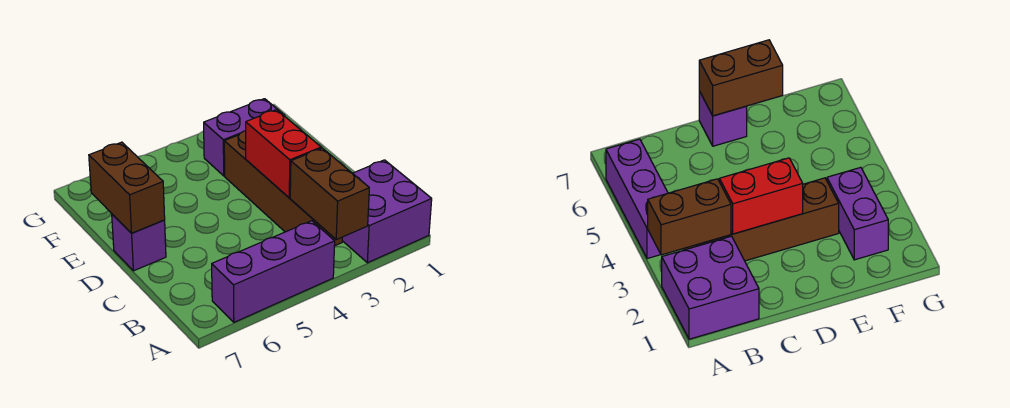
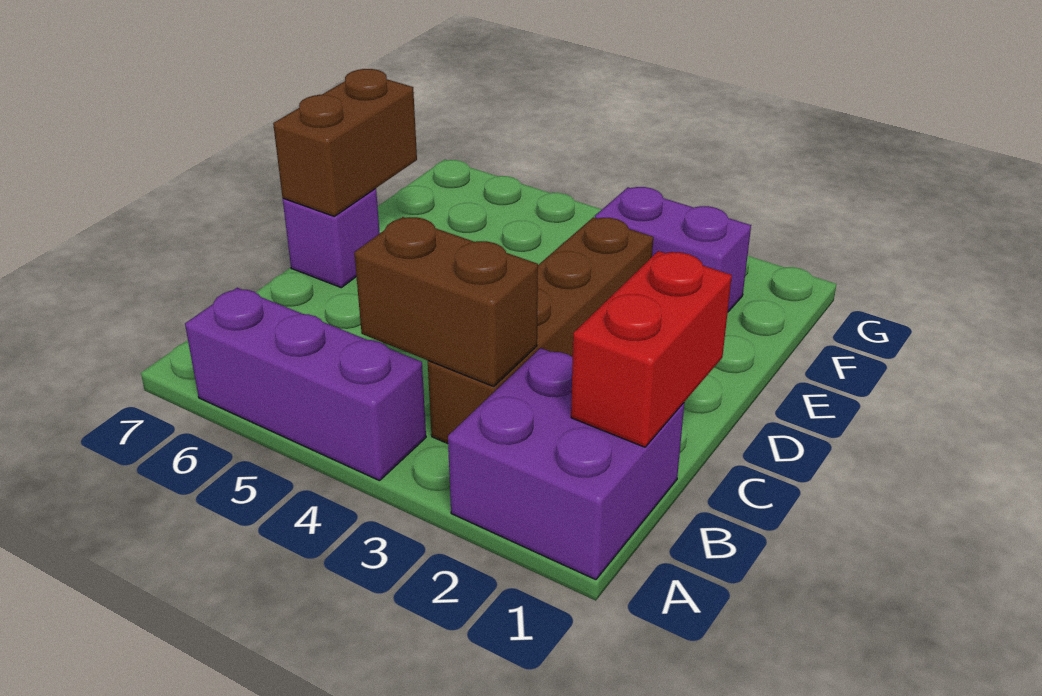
brown 1x2 brick [290,148,369,239] -> brown 1x2 brick turned to [354,217,538,387]
red 1x2 brick [246,110,321,198] -> red 1x2 brick moved to [571,251,732,447]

